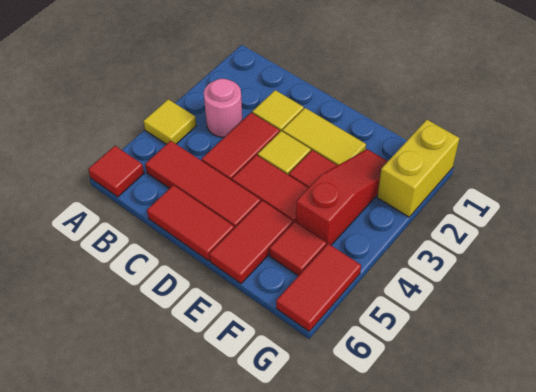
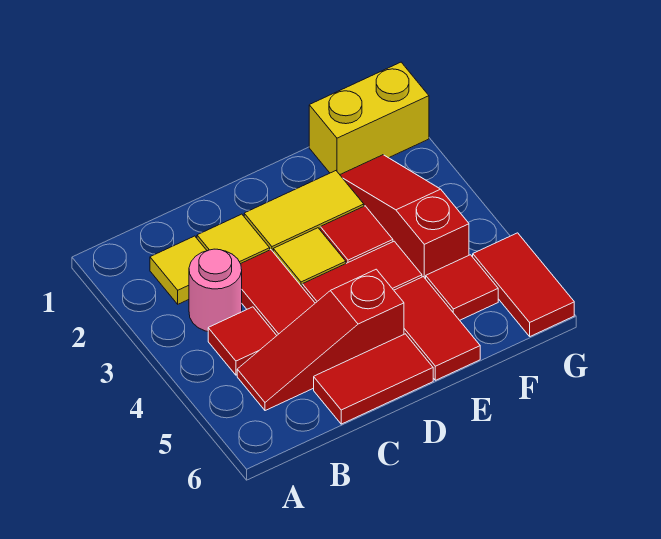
yellow 1x1 tile [144,99,196,144] -> yellow 1x1 tile moved to [150,236,207,304]
red 1x1 tile [88,146,144,197] -> red 1x1 tile moved to [208,307,277,375]
red 1x3 tile [145,141,261,228] -> red 1x3 slope [237,269,404,411]
yellow 1x2 brick [377,120,459,217] -> yellow 1x2 brick turned to [309,62,429,174]

